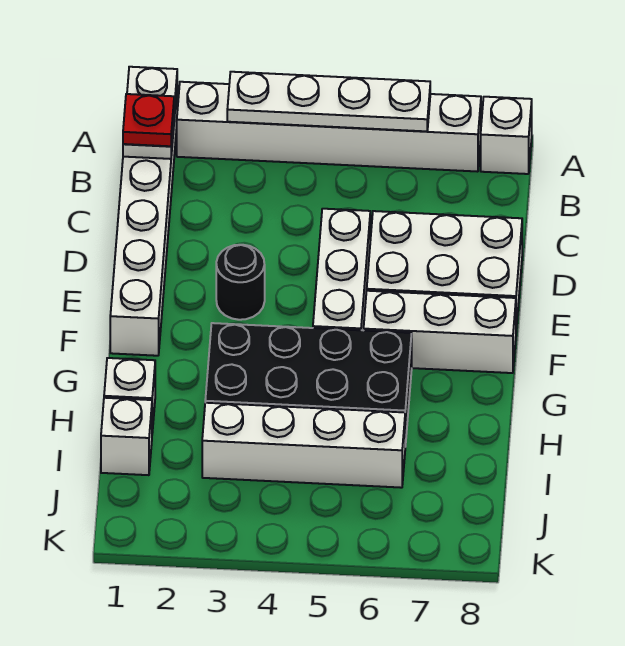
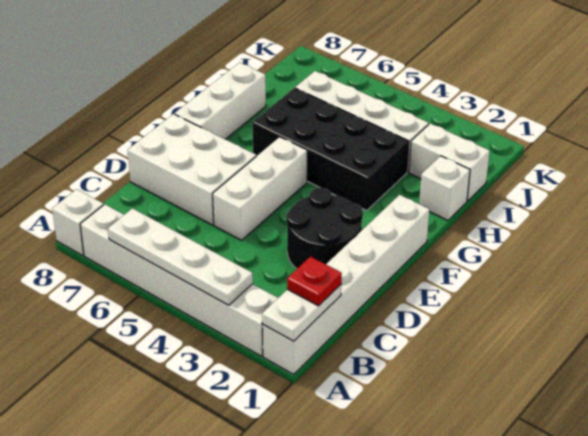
black 1x1 round brick [216,245,265,320] -> black 2x2 round brick [286,188,363,269]
white 1x3 brick [364,291,516,373] -> white 1x3 brick turned to [175,62,266,139]
white 1x1 brick [101,398,152,475] -> white 1x2 brick [409,123,490,201]

